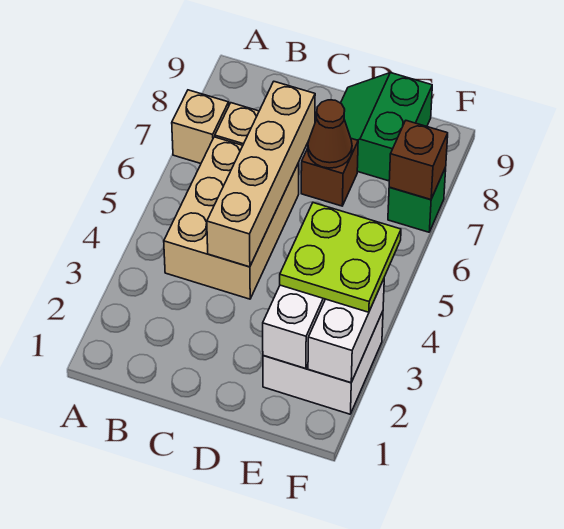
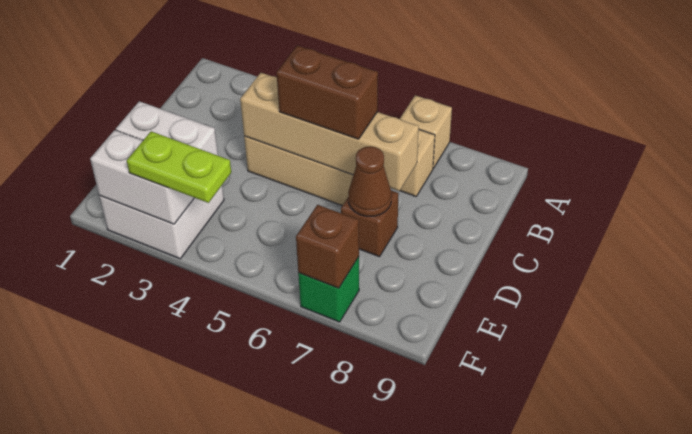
none -> brown 1x2 brick [276,46,378,139]
green 2x2 slope [341,73,432,181] -> none
lime 2x2 plate [280,203,401,312] -> lime 1x2 plate [127,131,231,203]

